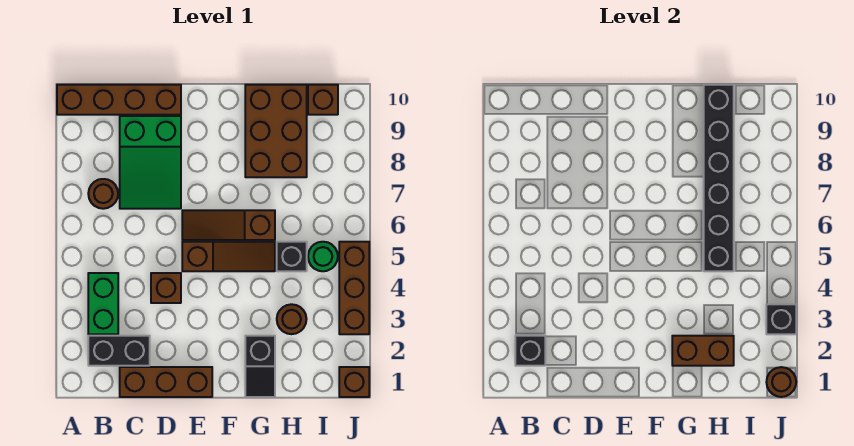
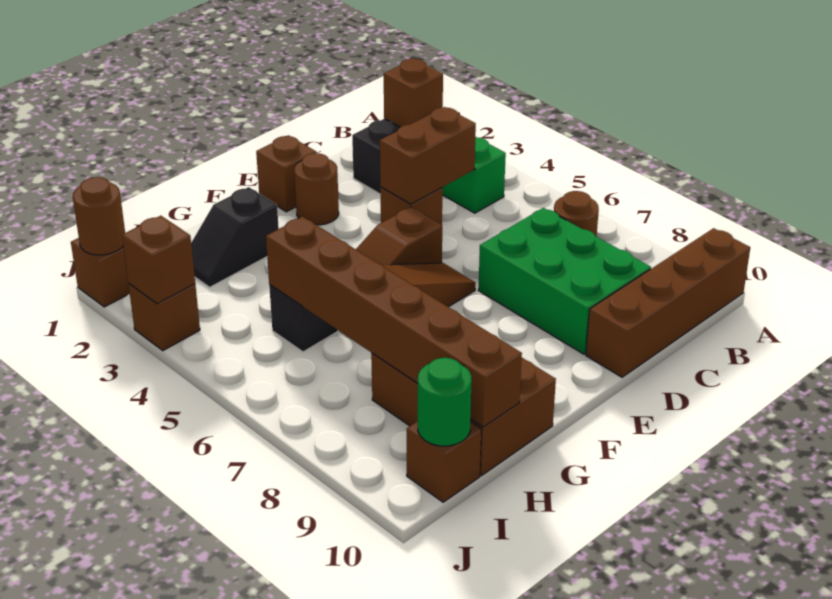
black 1x1 brick [515,336,545,366] -> brown 1x1 brick [384,59,443,127]
brown 1x3 brick [120,367,212,397] -> brown 1x1 brick [256,135,316,212]
green 2x3 slope [120,116,181,209] -> green 2x3 brick [478,208,651,354]
black 1x2 slope [245,336,275,397] -> black 1x2 slope turned to [191,187,279,287]
brown 1x2 brick [672,336,734,366] -> brown 1x2 brick moved to [380,107,476,204]
brown 1x1 round brick [277,304,306,334] -> brown 1x1 round brick moved to [294,153,339,225]
black 1x6 brick [704,85,734,271] -> brown 1x6 brick [266,217,522,427]
green 1x1 round brick [308,242,338,271] -> green 1x1 round brick moved to [418,358,472,446]
brown 1x3 brick [339,242,369,334] -> brown 1x1 brick [129,284,200,351]
black 1x1 brick [766,304,796,334] -> brown 1x1 brick [122,216,195,304]

